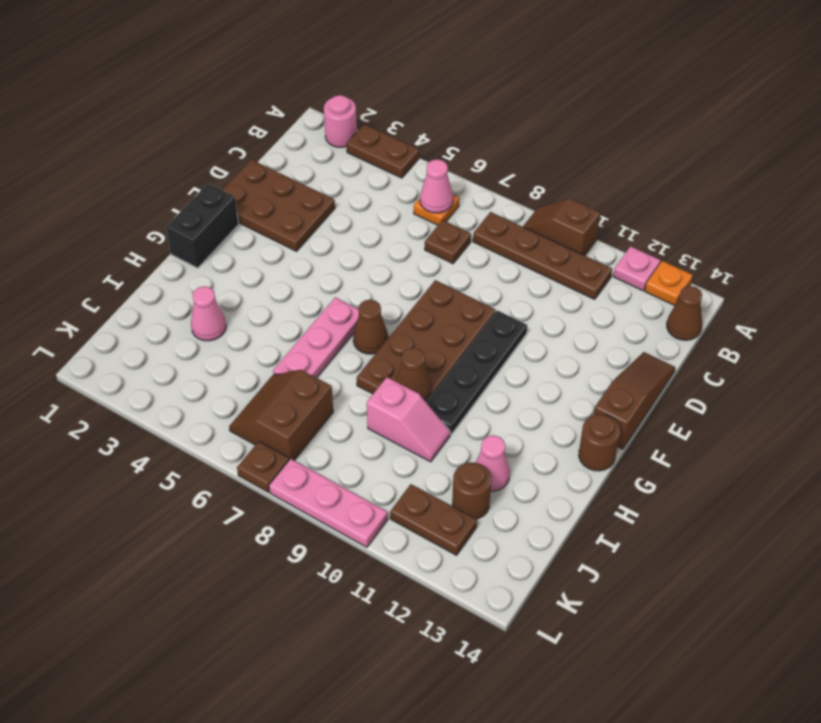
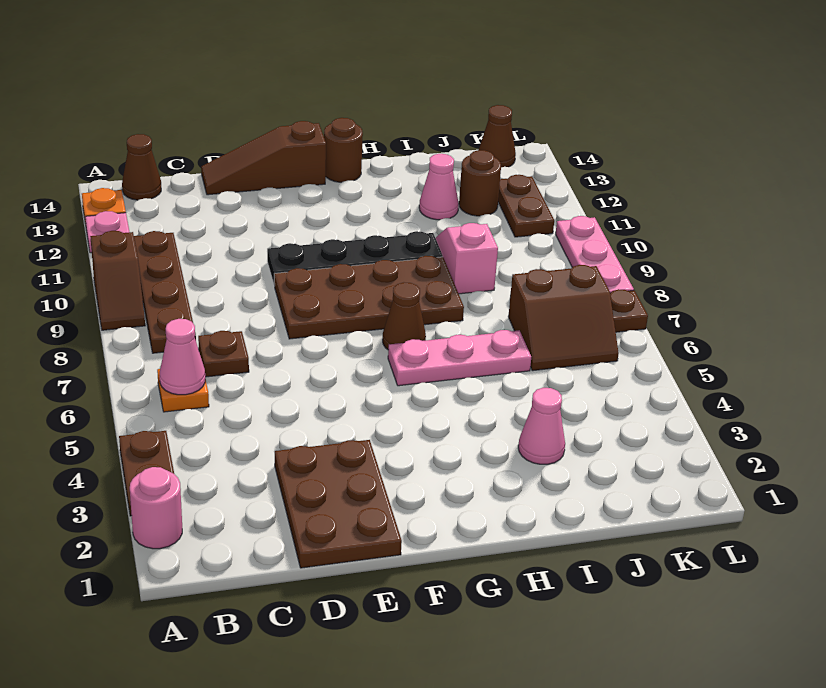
black 1x2 brick [166,183,239,268] -> none
brown 1x1 cone [396,348,431,400] -> brown 1x1 cone moved to [479,105,516,167]

